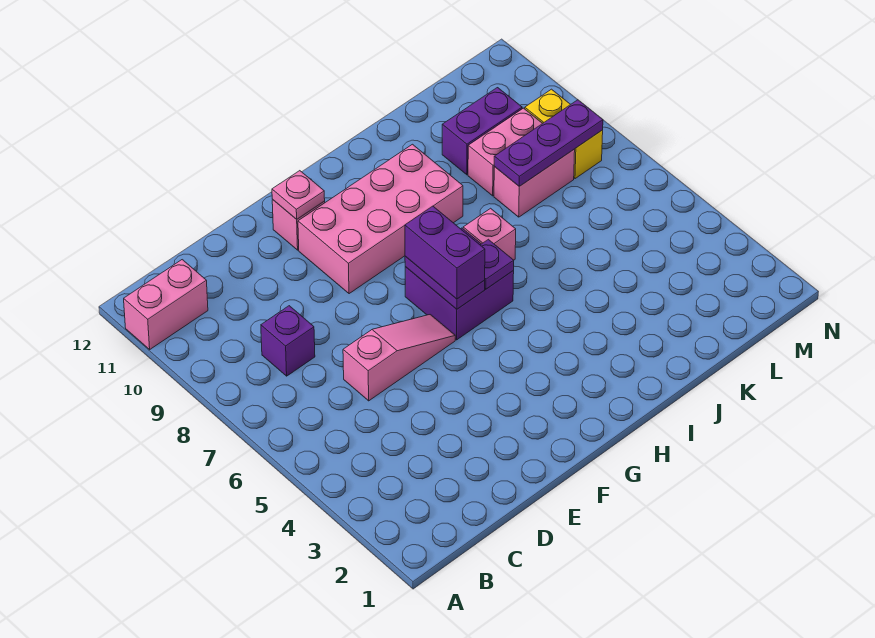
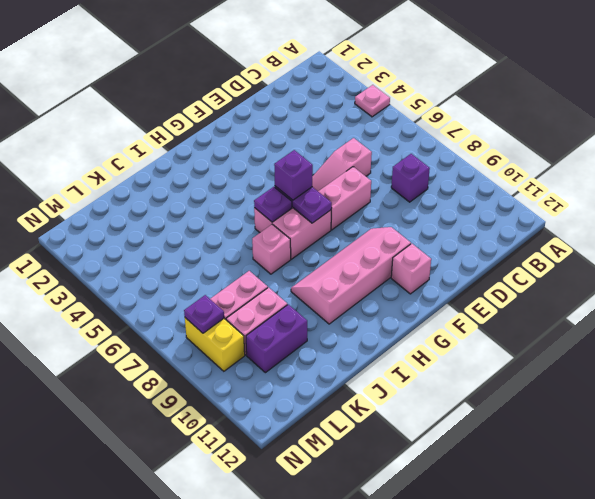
pink 1x2 brick [124,260,208,349] -> pink 1x2 brick moved to [318,167,371,230]
pink 2x4 brick [298,144,463,294] -> pink 2x4 slope [291,227,411,324]
pink 1x1 plate [272,171,325,219] -> pink 1x1 plate moved to [355,85,390,117]
purple 2x2 brick [405,228,514,340] -> pink 2x2 brick [254,207,331,259]
purple 1x2 brick [405,206,485,299] -> purple 1x1 brick [274,150,313,200]
purple 1x3 plate [494,100,603,186] -> purple 1x1 plate [184,295,224,333]

